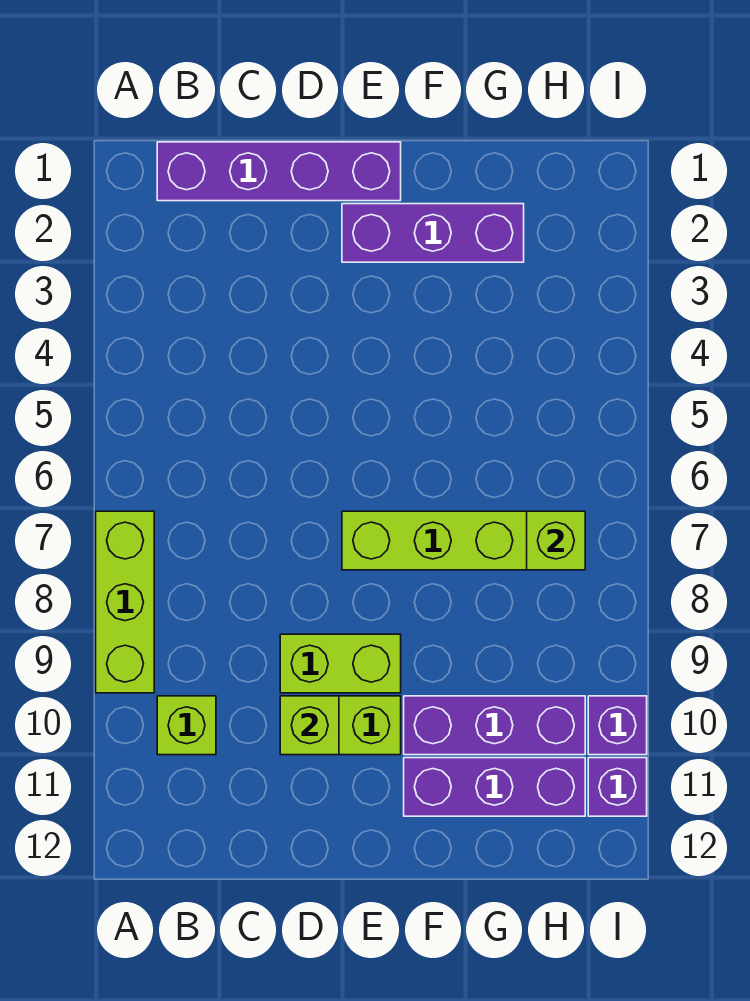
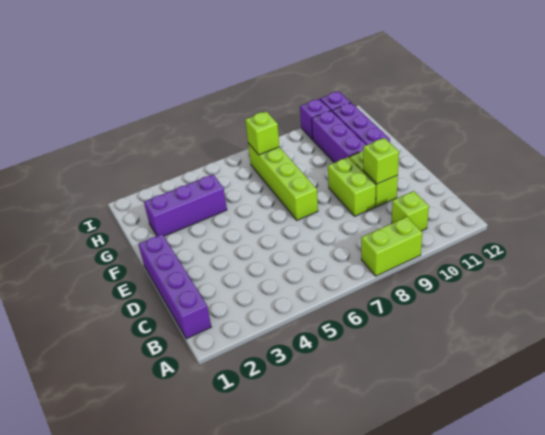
lime 1x3 brick [96,511,154,693] -> lime 1x2 brick [361,217,423,276]
purple 1x3 brick [342,204,524,262] -> purple 1x3 brick turned to [144,175,227,236]

